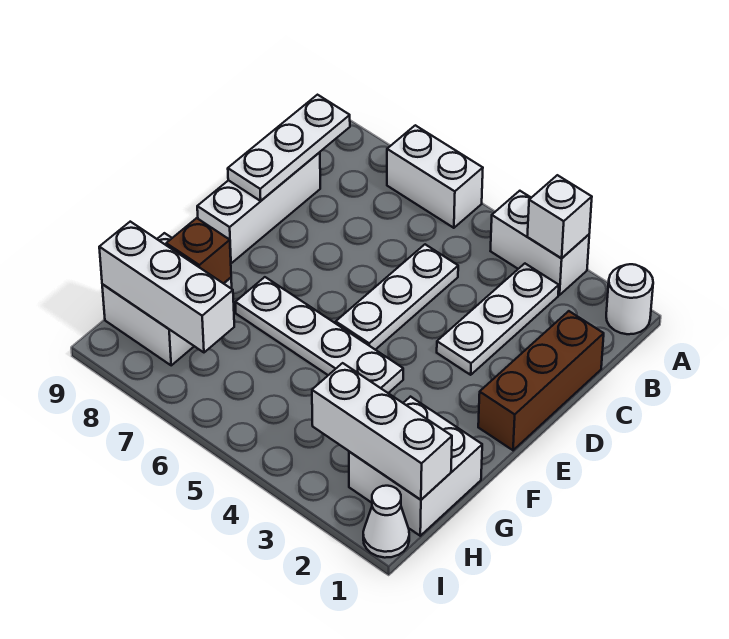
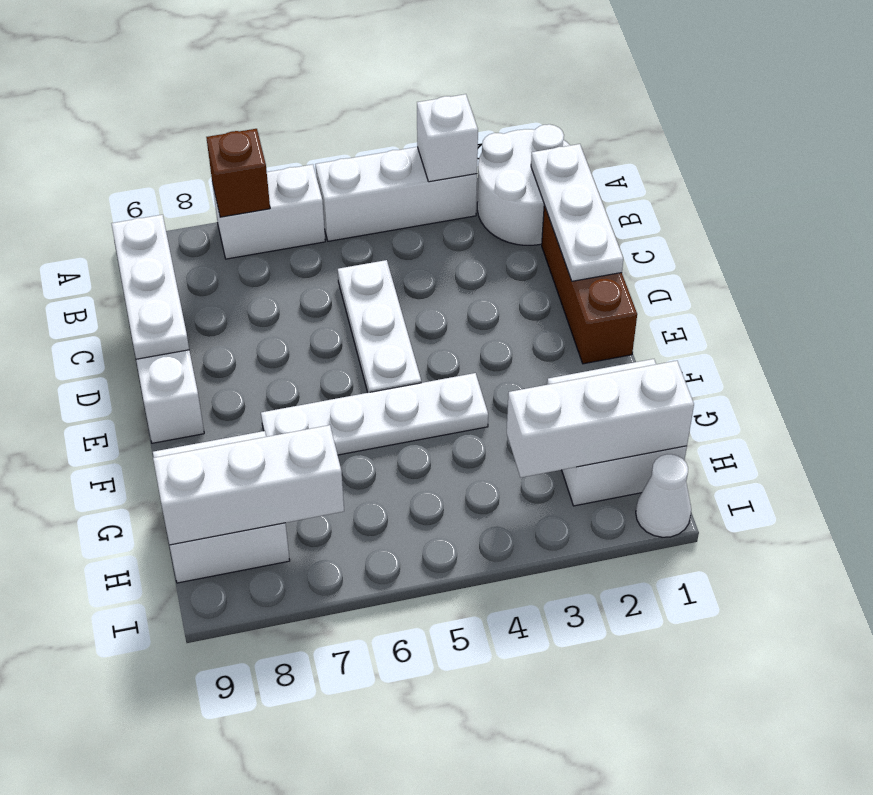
white 1x1 round brick [606,264,653,334] -> white 2x2 round brick [477,124,570,245]
white 1x2 brick [491,191,589,295] -> white 1x3 brick [316,147,477,241]
white 1x3 plate [437,264,559,375] -> white 1x3 plate moved to [531,144,623,281]
brown 1x1 brick [166,218,231,284] -> brown 1x1 brick moved to [206,129,270,217]

